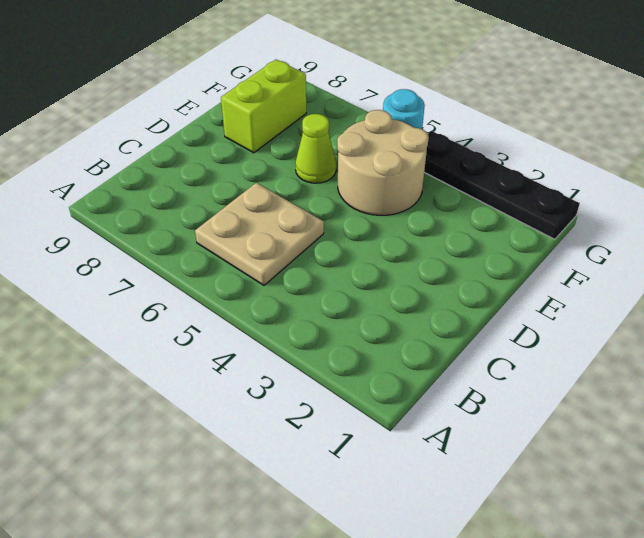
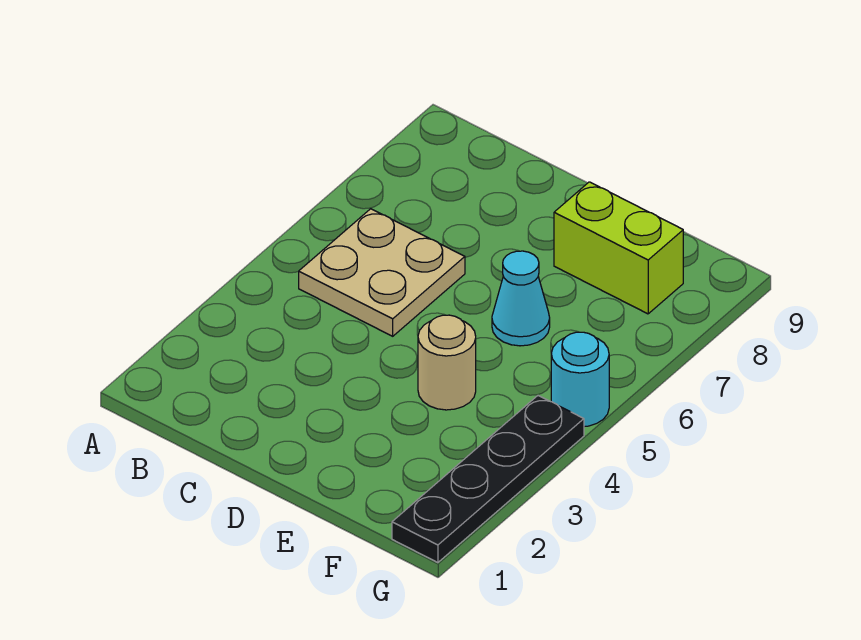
tan 2x2 round brick [337,110,429,215] -> tan 1x1 round brick [418,315,476,410]
lime 1x1 cone [295,114,336,183] -> cyan 1x1 cone [492,251,550,346]

